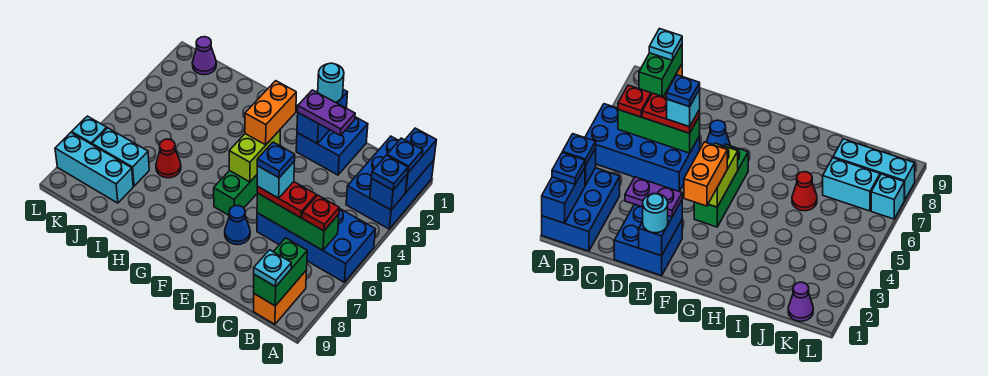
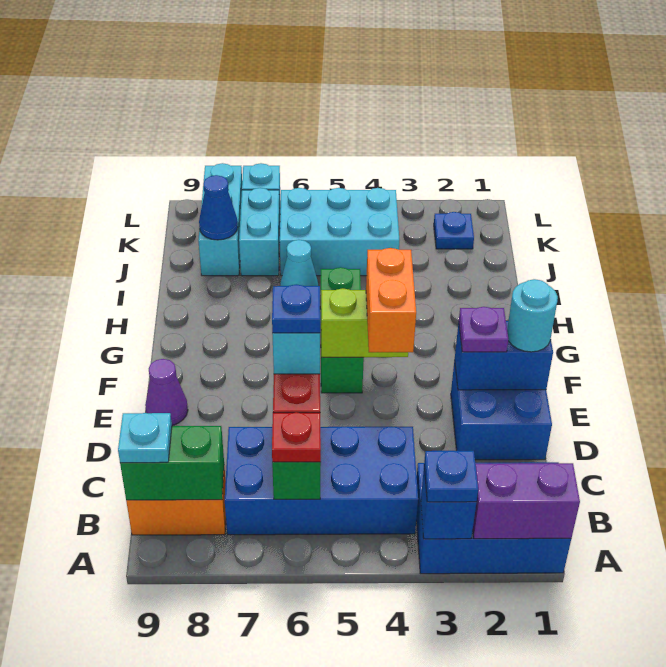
blue 1x2 brick [405,128,436,192] -> purple 1x2 brick [473,463,580,539]
blue 1x1 plate [387,138,423,172] -> blue 1x1 plate moved to [434,212,474,249]
blue 2x4 brick [257,195,376,282] -> blue 2x4 brick turned to [225,426,418,535]
purple 1x2 plate [298,90,355,136] -> purple 1x1 plate [459,307,508,352]
blue 1x1 cone [225,205,250,245] -> blue 1x1 cone moved to [199,175,238,240]
orange 1x2 brick [245,81,296,145] -> orange 1x2 brick turned to [366,248,416,352]
green 1x3 brick [214,170,257,215] -> green 1x3 brick turned to [320,267,364,393]
red 1x1 cone [156,139,181,178] -> cyan 1x1 cone [280,240,318,286]
none -> cyan 2x3 brick [280,188,399,276]
purple 1x1 cone [192,37,216,75] -> purple 1x1 cone moved to [145,359,188,425]

